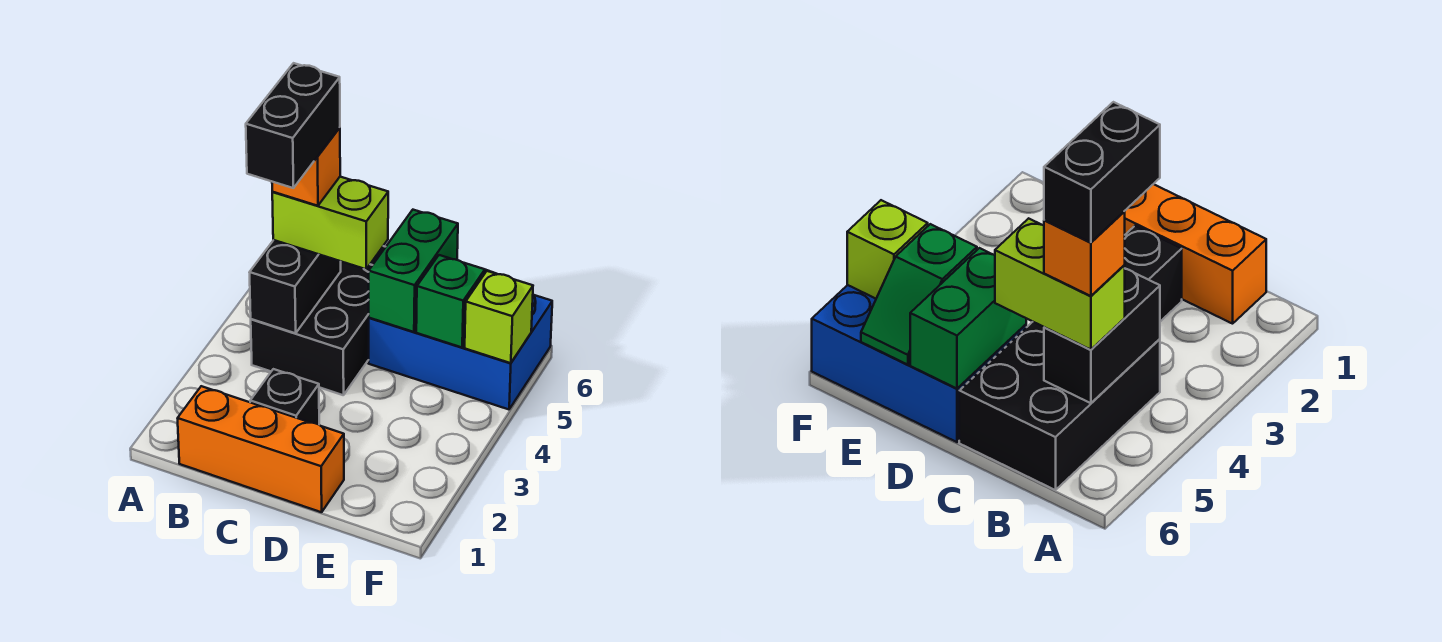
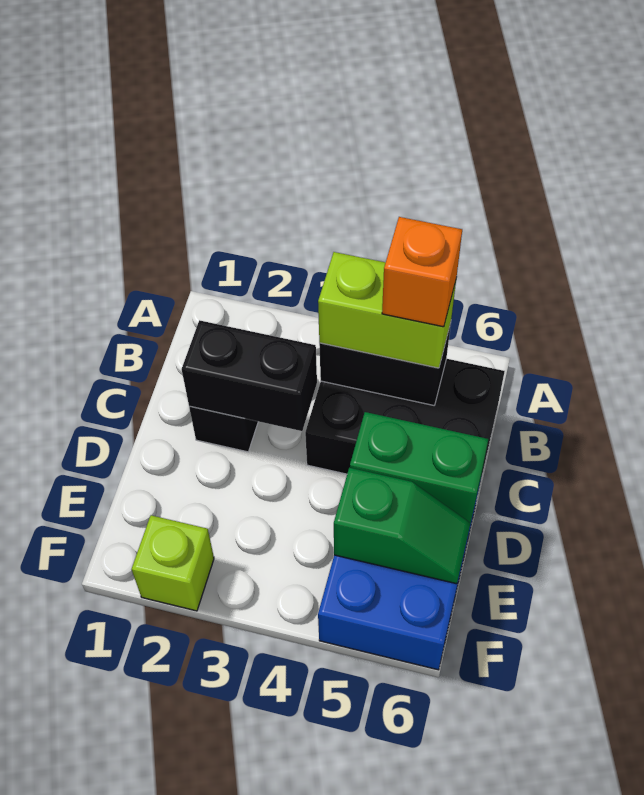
orange 1x3 brick [178,386,344,512] -> none
black 1x2 brick [246,63,340,188] -> black 1x2 brick moved to [182,320,317,431]
lime 1x2 brick [272,177,388,269] -> lime 1x2 brick turned to [318,252,456,368]
lime 1x1 brick [465,271,533,363] -> lime 1x1 brick moved to [132,515,214,611]

